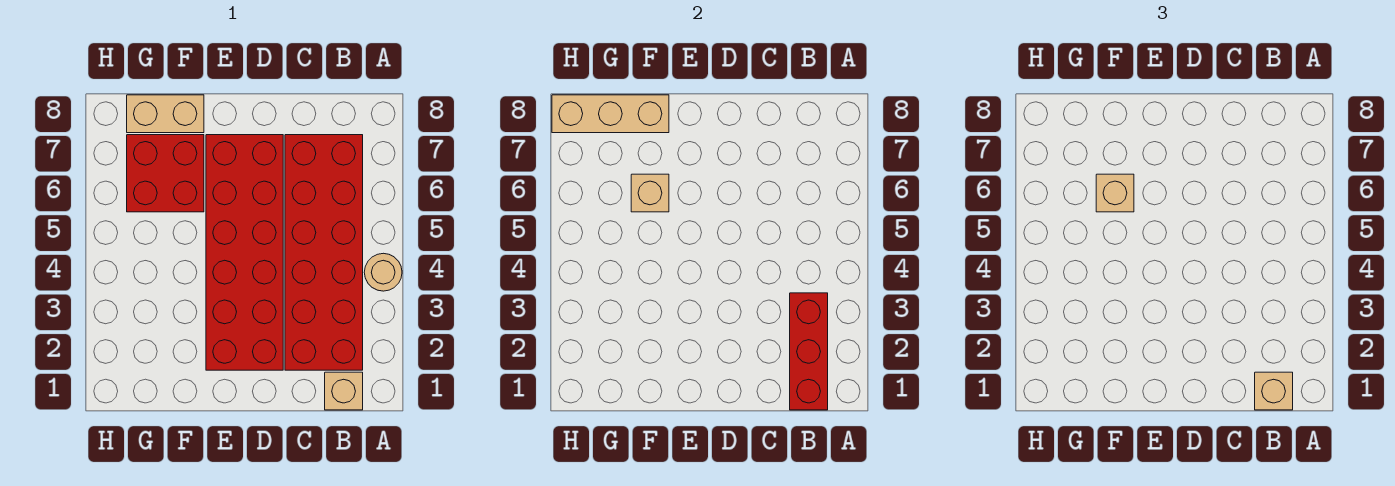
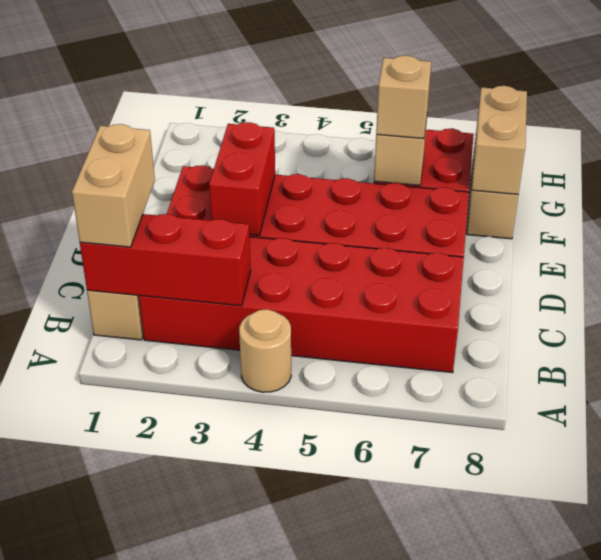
tan 1x1 brick [1255,372,1293,410] -> tan 1x2 brick [72,124,155,247]
none -> red 1x2 brick [209,122,275,235]
tan 1x3 brick [552,95,669,133] -> tan 1x2 brick [472,86,527,195]

